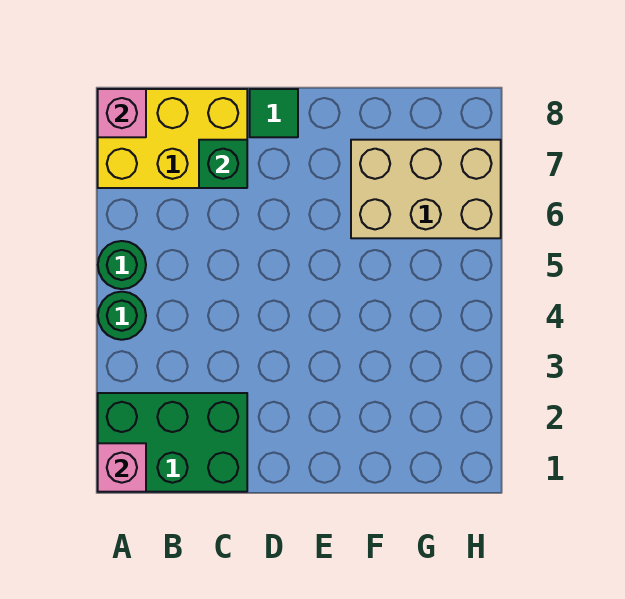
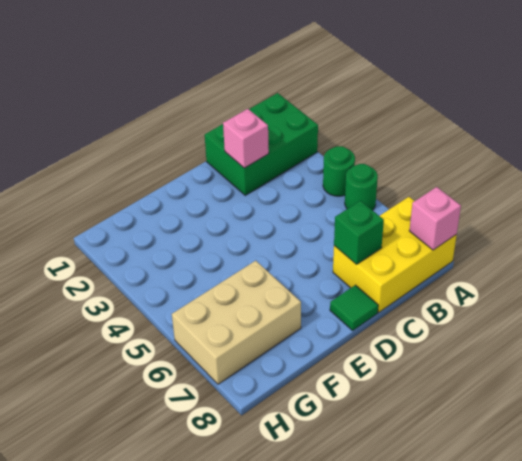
pink 1x1 brick [98,443,146,492] -> pink 1x1 brick moved to [223,109,269,168]

